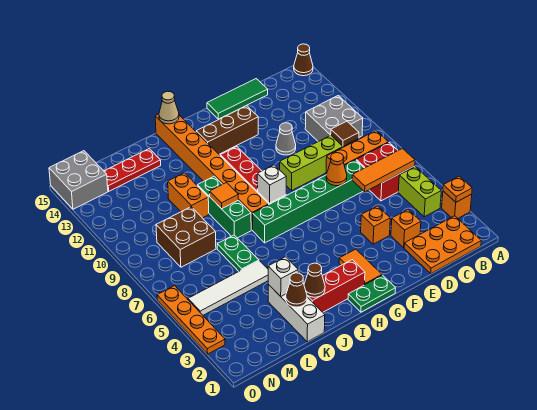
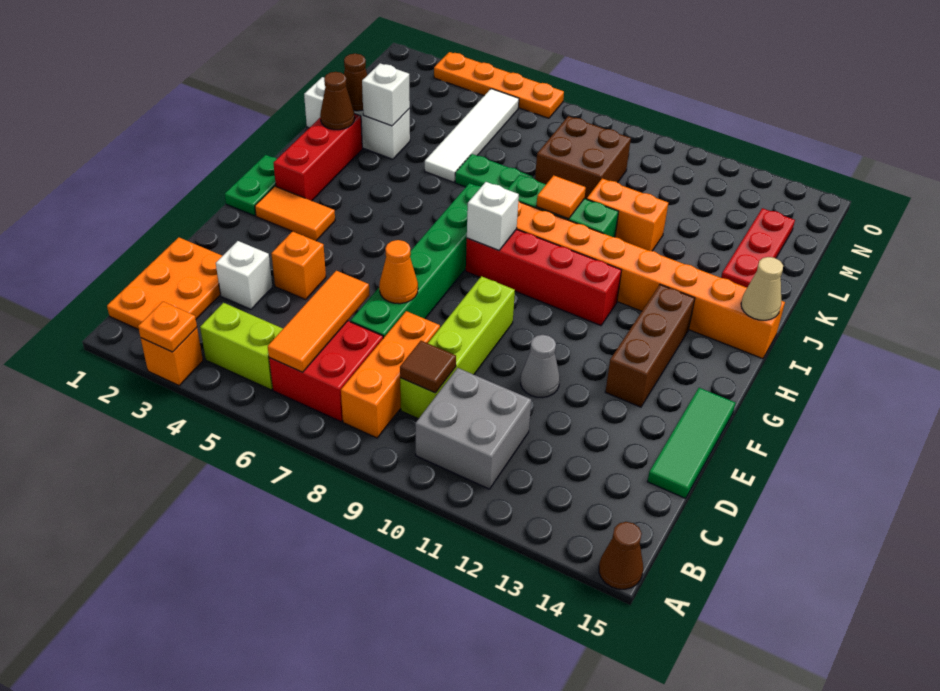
orange 1x1 brick [391,210,421,248] -> white 1x1 brick [216,241,272,309]
grey 2x2 brick [49,151,108,209] -> none

